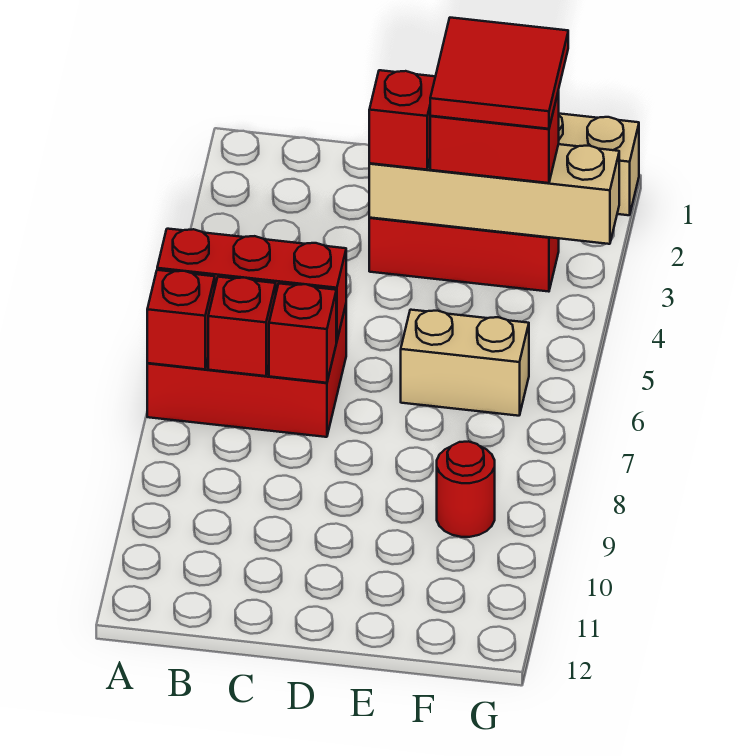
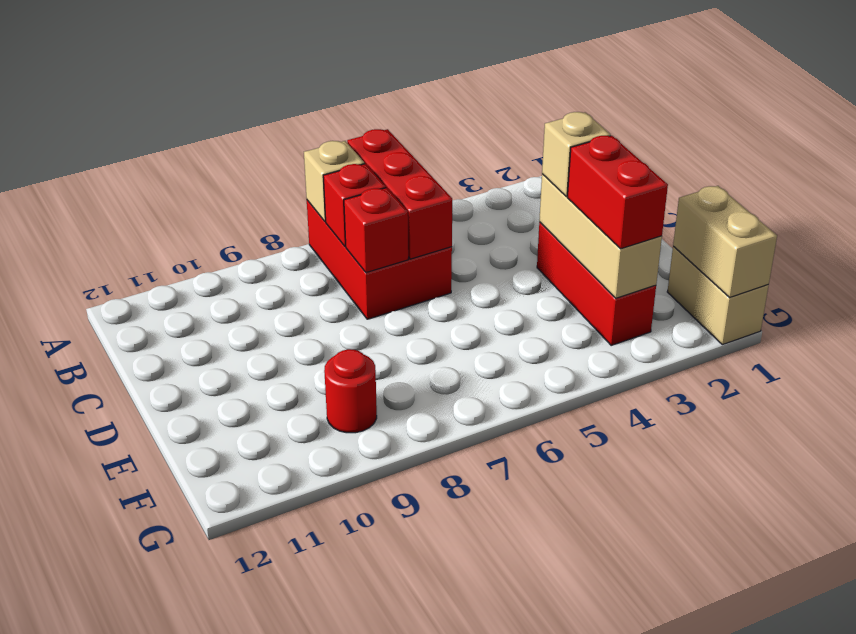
red 1x1 brick [147,270,215,369] -> tan 1x1 brick [304,141,365,222]
tan 1x4 brick [369,144,619,244] -> tan 1x3 brick [539,174,662,298]
red 1x1 brick [369,70,435,170] -> tan 1x1 brick [542,112,611,196]
red 2x2 tile [430,18,568,129] -> none
tan 1x2 brick [401,310,529,416] -> tan 1x2 brick moved to [673,186,777,297]

